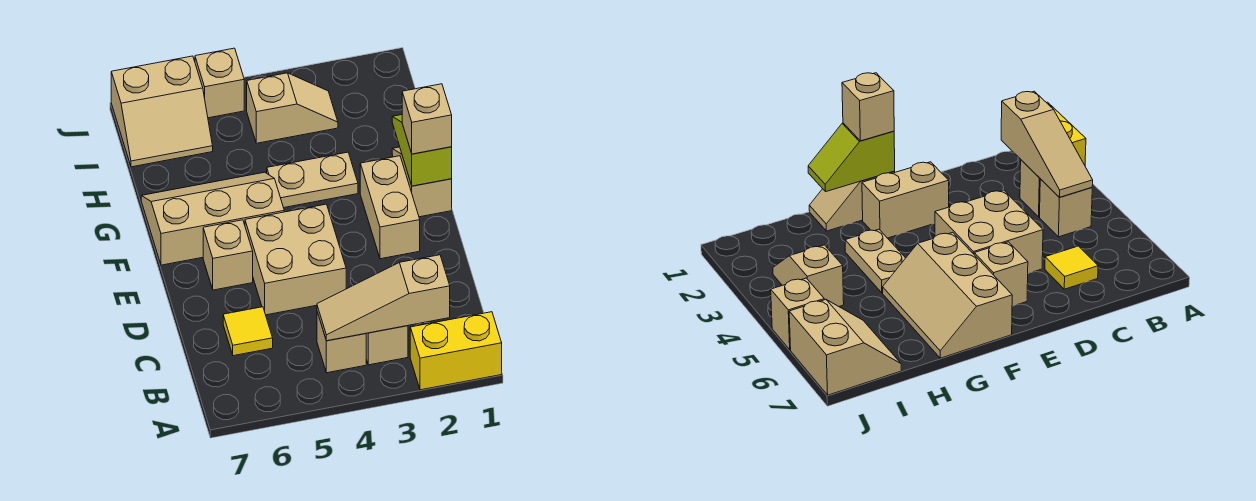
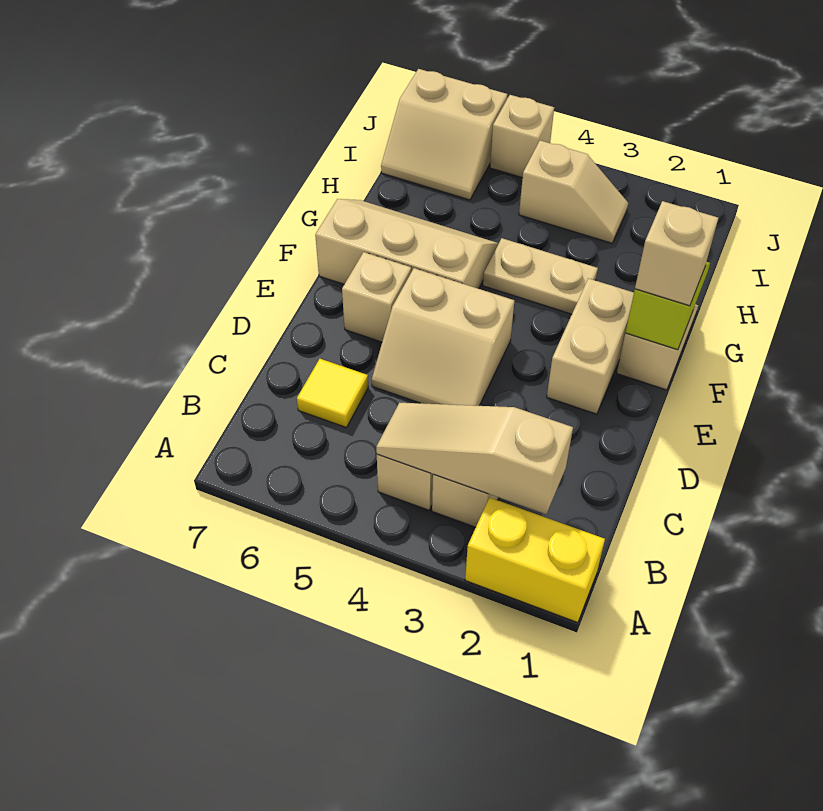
tan 2x2 brick [245,204,346,315] -> tan 2x2 slope [372,268,514,406]

